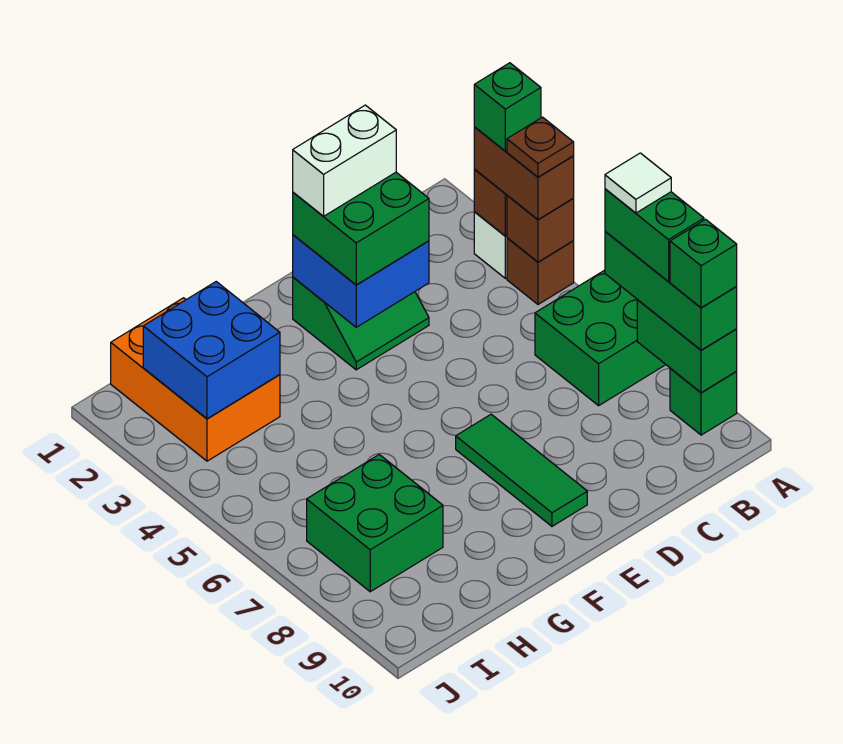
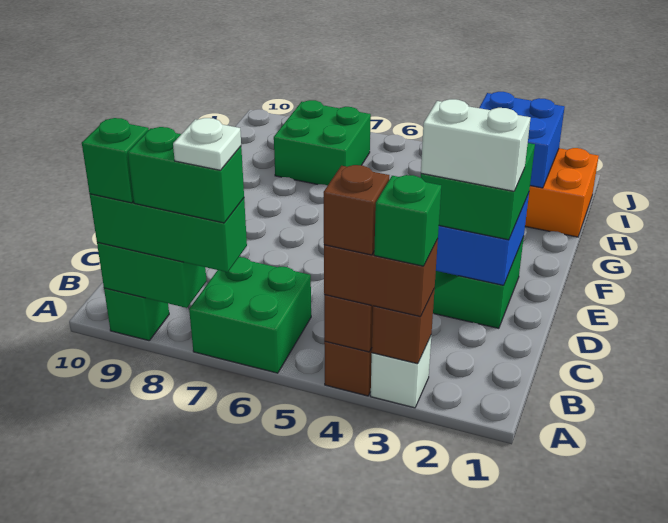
brown 1x1 plate [507,117,574,177] -> brown 1x1 brick [324,165,389,255]
white 1x1 tile [605,153,671,213] -> white 1x1 plate [173,118,241,170]
white 1x2 brick [293,105,396,216] -> white 1x2 brick turned to [421,99,531,191]
green 1x3 tile [456,414,587,526] -> none

